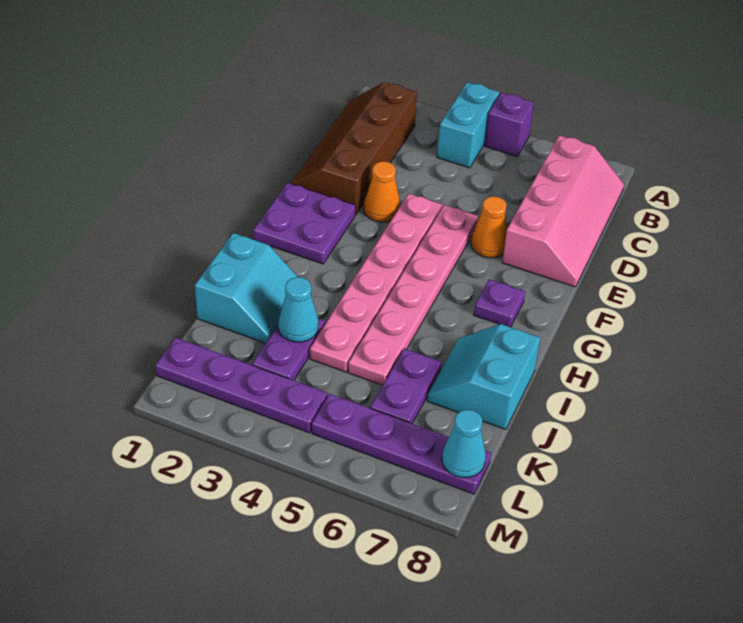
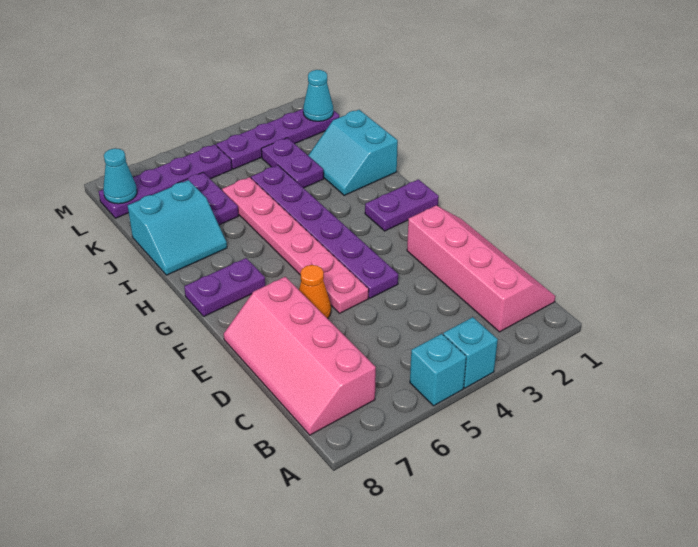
cyan 1x2 brick [437,82,499,168] -> cyan 1x1 brick [443,317,498,388]
purple 1x1 brick [485,92,534,156] -> cyan 1x1 brick [410,334,466,406]
brown 2x4 slope [290,82,417,215] -> pink 2x4 slope [407,205,556,332]
orange 1x1 cone [364,161,400,222] -> none
pink 1x6 plate [310,193,442,372] -> purple 1x6 plate [251,165,398,298]
purple 2x2 plate [253,183,356,264] -> purple 1x2 plate [365,179,439,231]
purple 1x1 plate [474,279,525,327] -> purple 1x2 plate [184,258,265,317]
cyan 2x2 slope [427,324,540,430] -> cyan 2x2 slope turned to [128,180,227,275]
cyan 1x1 cone [278,277,318,342] -> cyan 1x1 cone moved to [303,70,333,121]

